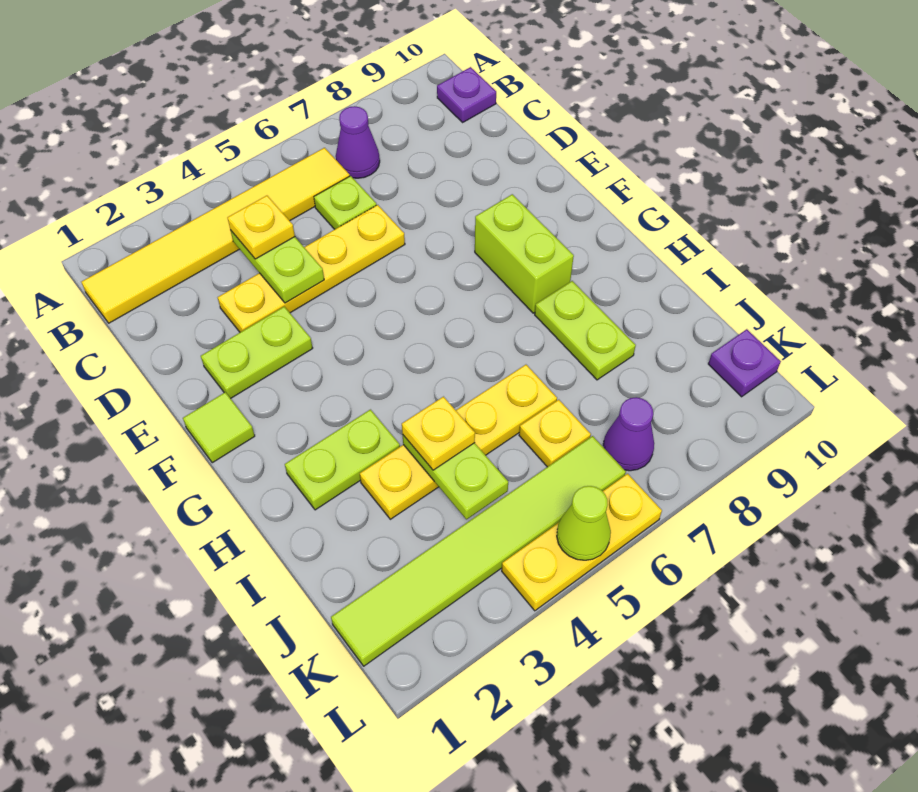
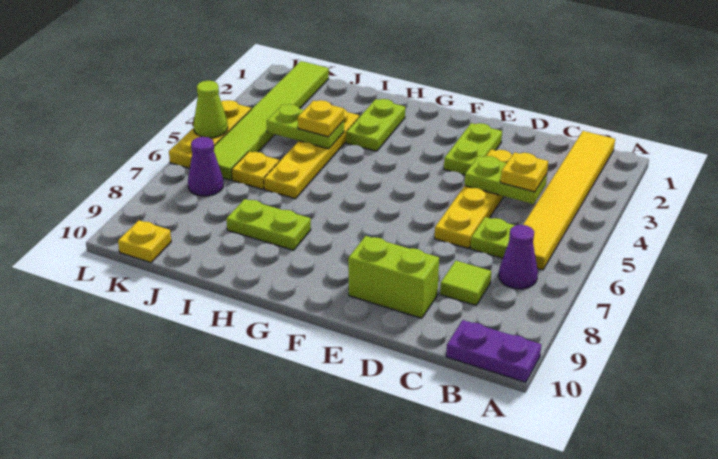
purple 1x1 plate [437,67,496,122] -> purple 1x2 plate [446,320,541,382]
lime 1x1 tile [183,392,255,463] -> lime 1x1 tile moved to [440,261,491,305]
lime 1x2 brick [475,194,574,313] -> lime 1x2 brick moved to [348,236,439,318]
purple 1x1 plate [708,329,781,397] -> yellow 1x1 plate [118,220,171,263]

